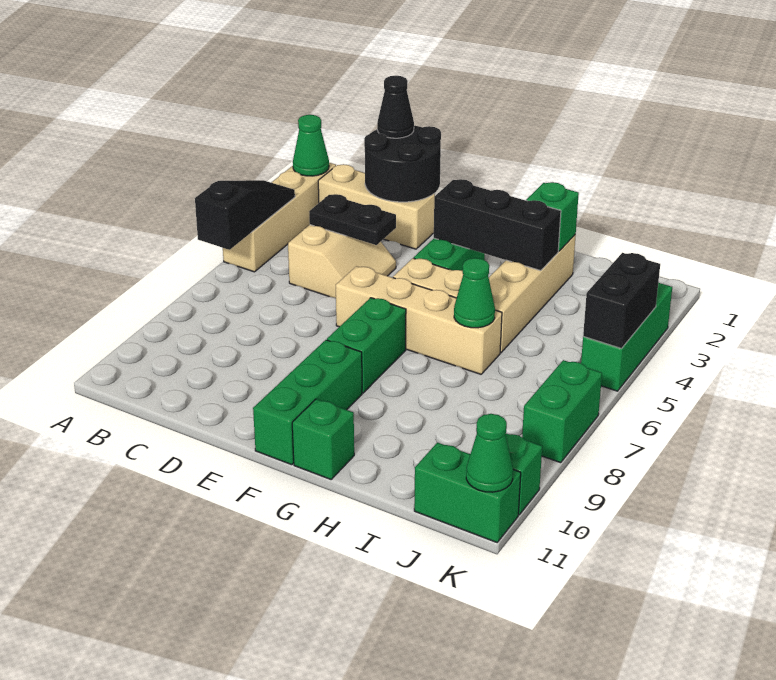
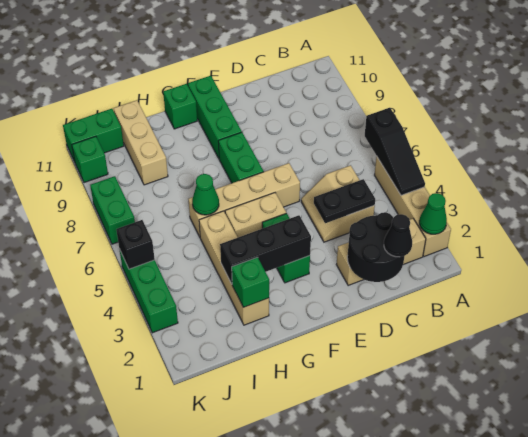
none -> tan 1x3 brick [114,100,168,185]
black 1x2 brick [583,253,660,348] -> black 1x1 brick [116,220,155,269]
green 1x1 cone [466,414,513,492] -> none

